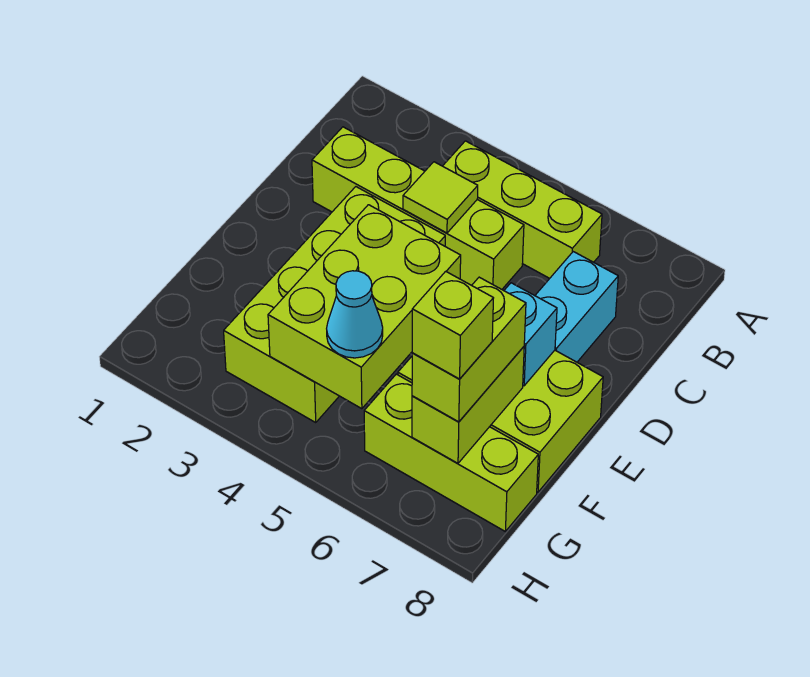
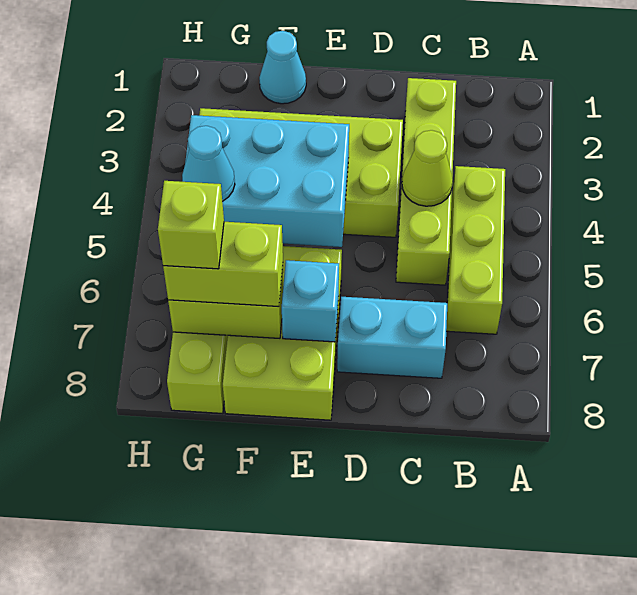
lime 1x1 tile [403,162,478,233] -> lime 1x1 cone [402,130,453,206]
lime 2x3 brick [268,205,461,409] -> cyan 2x3 brick [185,115,349,247]
none -> cyan 1x1 cone [259,31,306,104]

